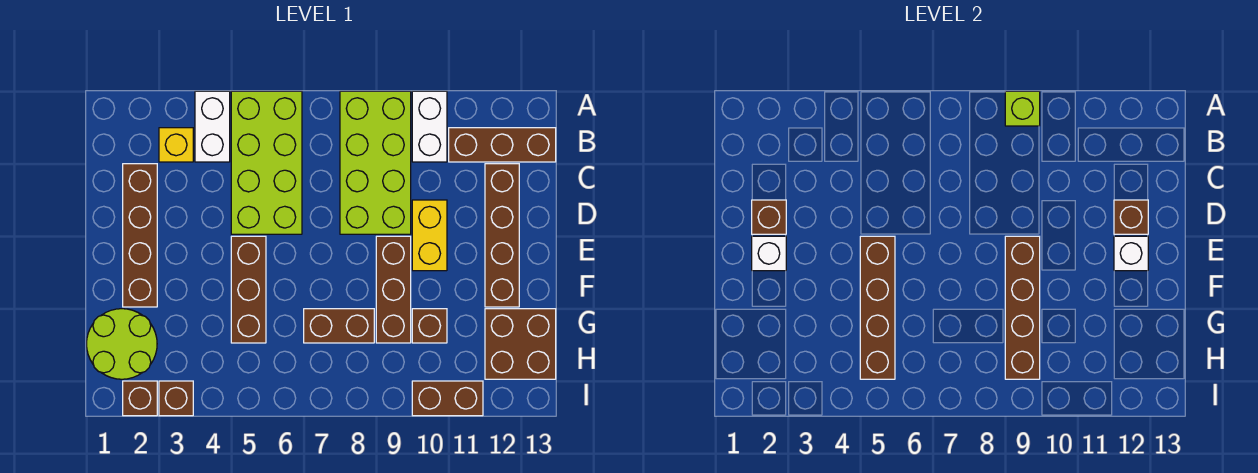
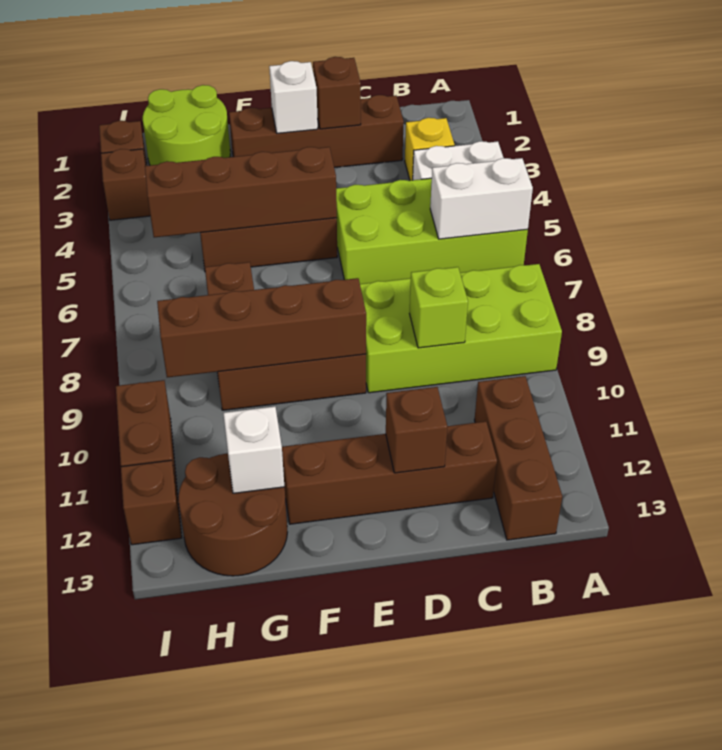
lime 1x1 brick [1005,91,1040,126] -> lime 1x1 brick moved to [410,267,468,348]
white 1x2 brick [412,91,447,162] -> white 1x2 brick moved to [430,158,533,239]
yellow 1x2 brick [412,200,447,271] -> none
white 1x1 brick [1114,236,1148,271] -> white 1x1 brick moved to [223,406,284,493]
brown 1x1 brick [412,309,447,343] -> brown 1x1 brick moved to [121,460,182,545]
brown 2x2 brick [485,309,556,379] -> brown 2x2 round brick [178,453,287,576]

